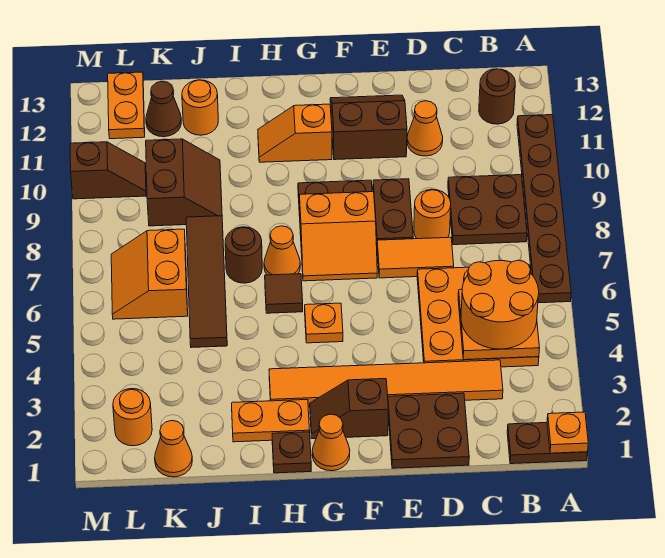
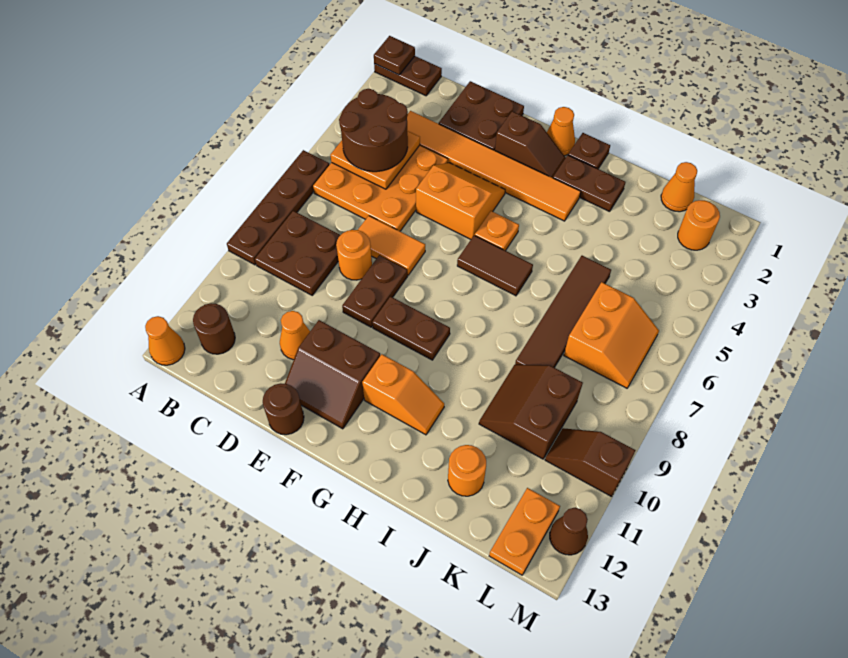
orange 1x1 plate [547,412,588,453] -> brown 1x1 plate [374,36,415,75]
brown 1x6 plate [517,115,571,303] -> brown 1x4 plate [227,150,329,265]
orange 2x2 round brick [461,260,539,349] -> brown 2x2 round brick [339,89,408,172]
orange 2x2 slope [300,192,377,281] -> orange 2x2 slope moved to [416,163,505,239]
orange 1x2 plate [232,400,310,442] -> brown 1x2 plate [553,155,625,212]
brown 1x1 tile [265,274,303,313] -> brown 1x2 tile [457,235,533,296]
orange 1x1 cone [264,226,300,275] -> orange 1x1 cone moved to [145,316,185,365]
brown 1x1 round brick [225,227,262,283] -> brown 1x1 round brick moved to [263,383,304,435]
brown 1x1 cone [146,82,181,137] -> brown 1x1 cone moved to [550,508,588,555]

